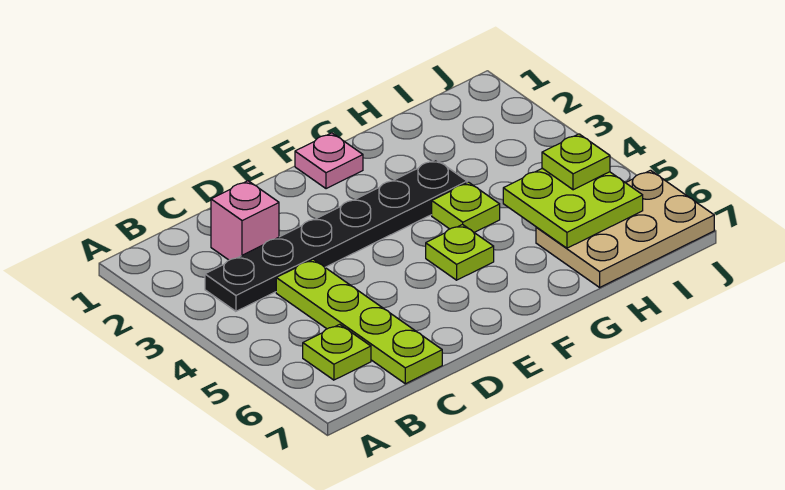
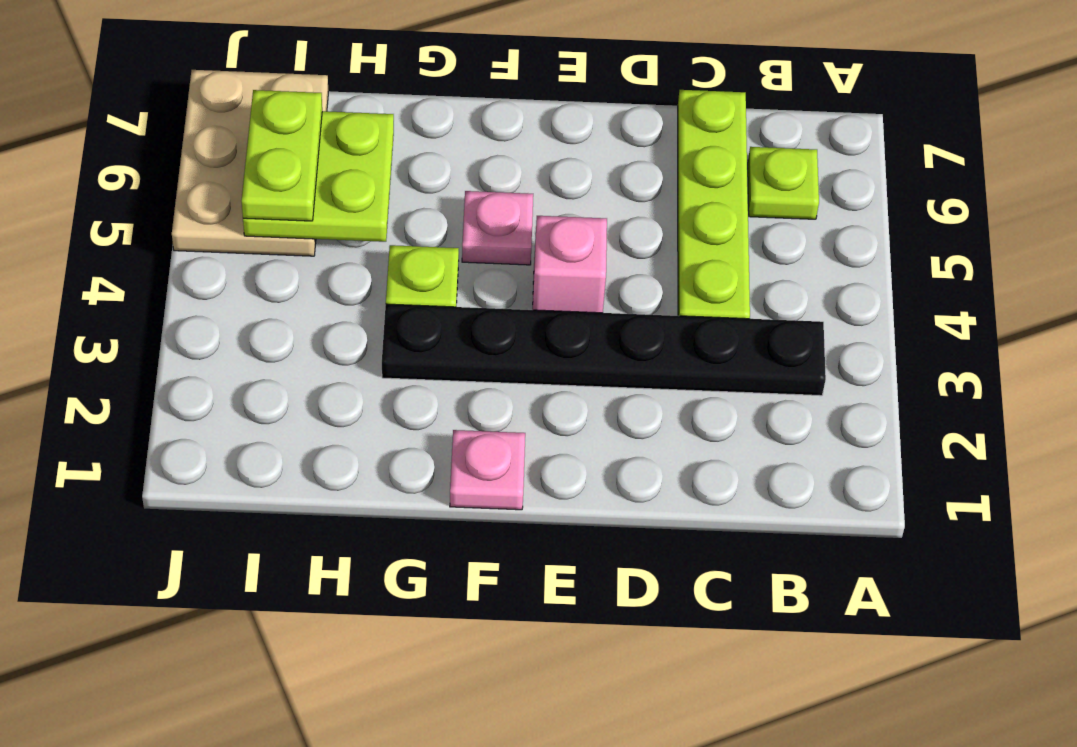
pink 1x1 brick [211,181,279,260] -> pink 1x1 brick moved to [533,216,607,313]
lime 1x1 plate [426,224,494,280] -> pink 1x1 plate [462,191,533,265]
tan 2x3 plate [536,170,714,287] -> tan 2x3 plate turned to [172,70,328,256]
lime 1x1 plate [542,134,610,190] -> lime 1x2 plate [242,90,322,221]

